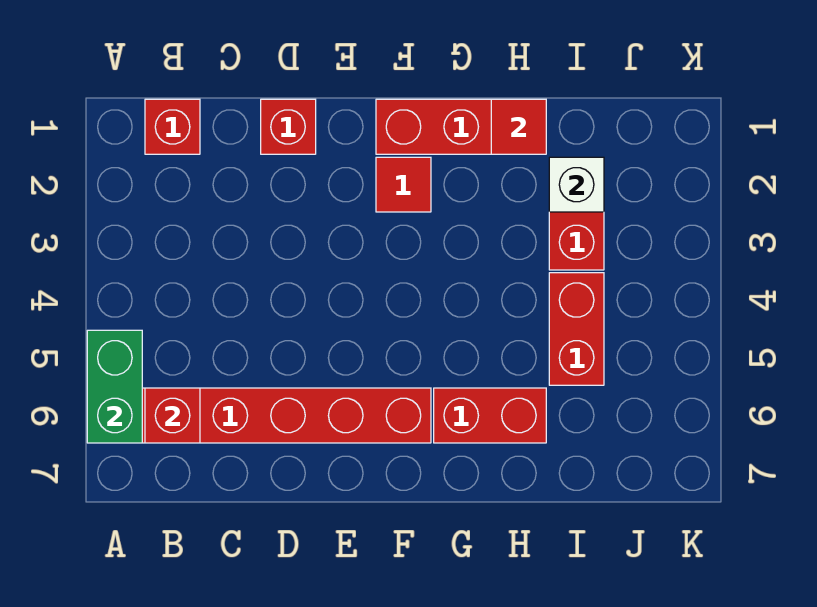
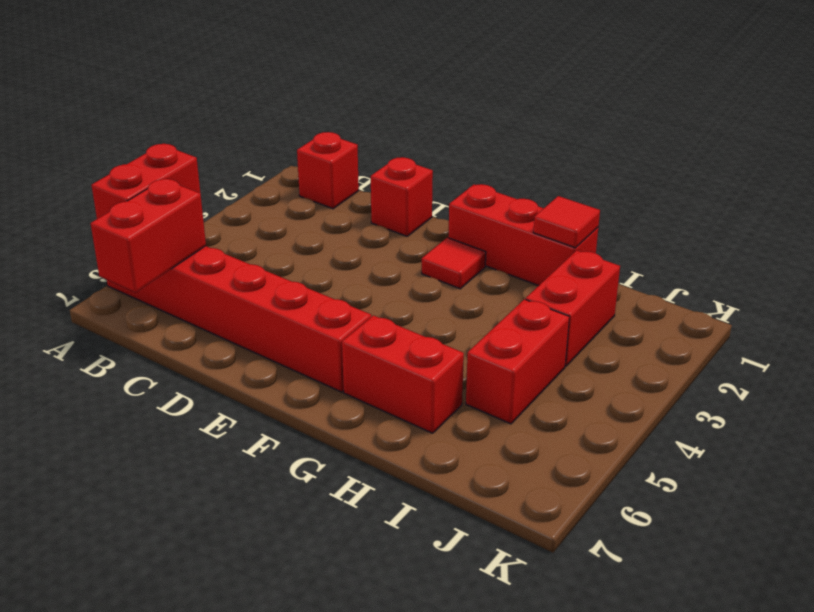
green 1x2 brick [87,330,142,443] -> red 1x2 brick [91,144,200,219]
red 1x1 brick [145,388,200,443] -> red 1x2 brick [91,179,206,292]
white 1x1 brick [549,157,604,212] -> none

